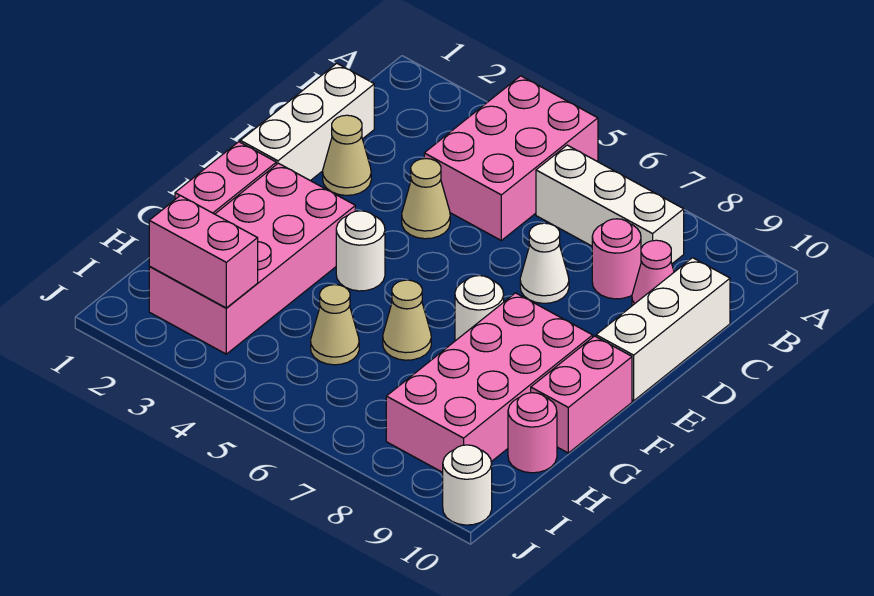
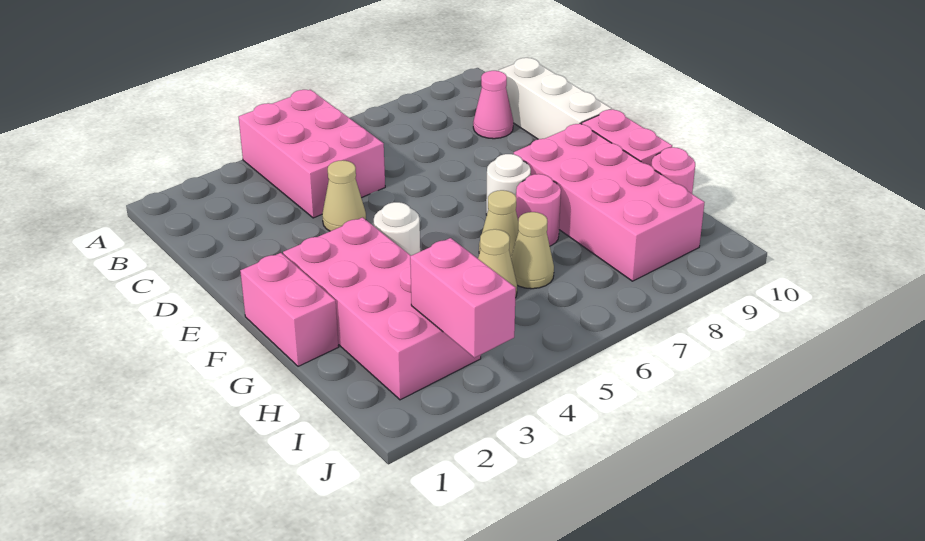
white 1x3 brick [536,145,684,264] -> none
white 1x3 brick [240,63,374,181] -> none
pink 1x1 round brick [592,219,641,299] -> pink 1x1 round brick moved to [516,174,561,246]
tan 1x1 cone [323,115,371,195] -> tan 1x1 cone moved to [511,212,554,289]
white 1x1 cone [520,223,569,303] -> none
pink 1x2 brick [149,196,258,308] -> pink 1x2 brick turned to [410,238,516,358]
white 1x1 round brick [443,445,492,525] -> none

